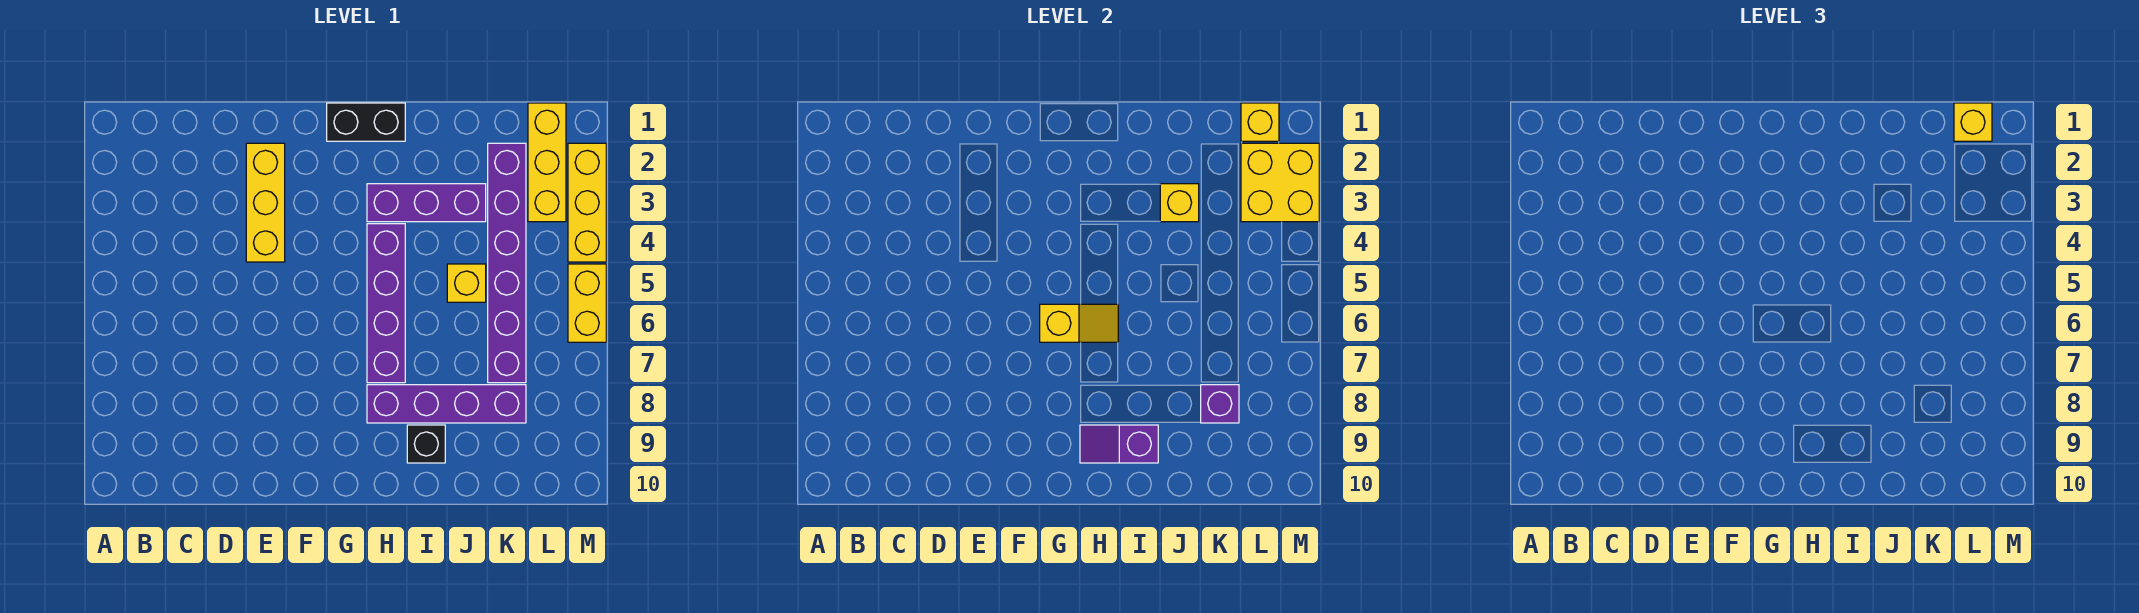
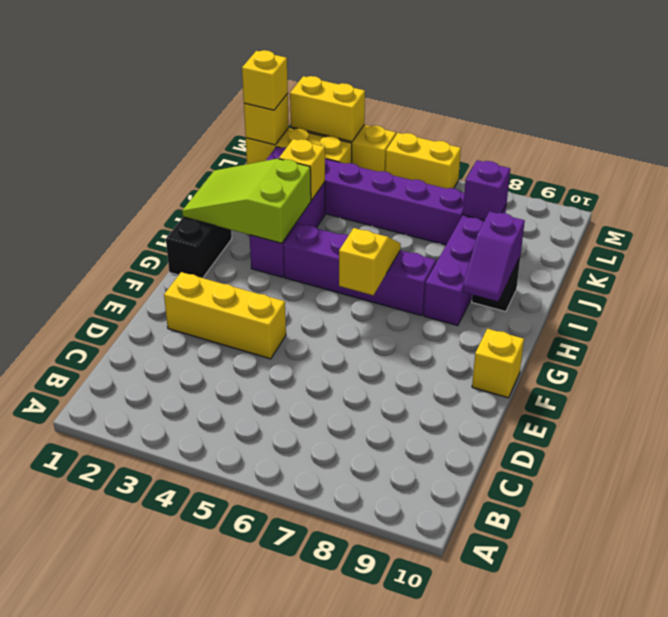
none -> lime 2x3 slope [182,159,311,243]
yellow 1x1 brick [447,264,486,302] -> yellow 1x1 brick moved to [472,329,524,398]
yellow 2x2 brick [1241,143,1319,222] -> yellow 1x2 brick [290,76,365,142]

